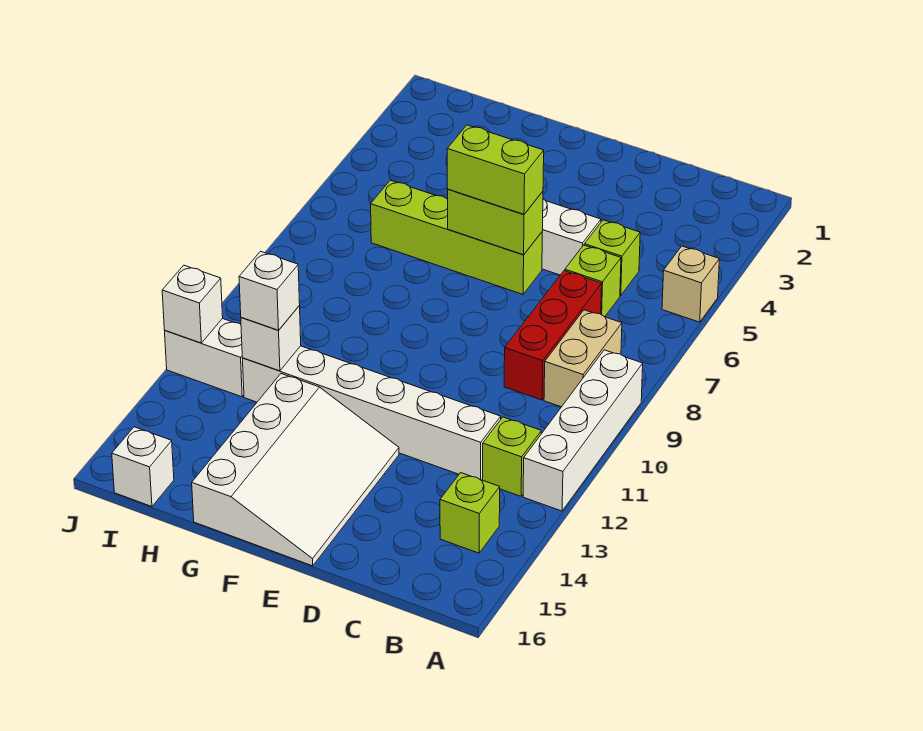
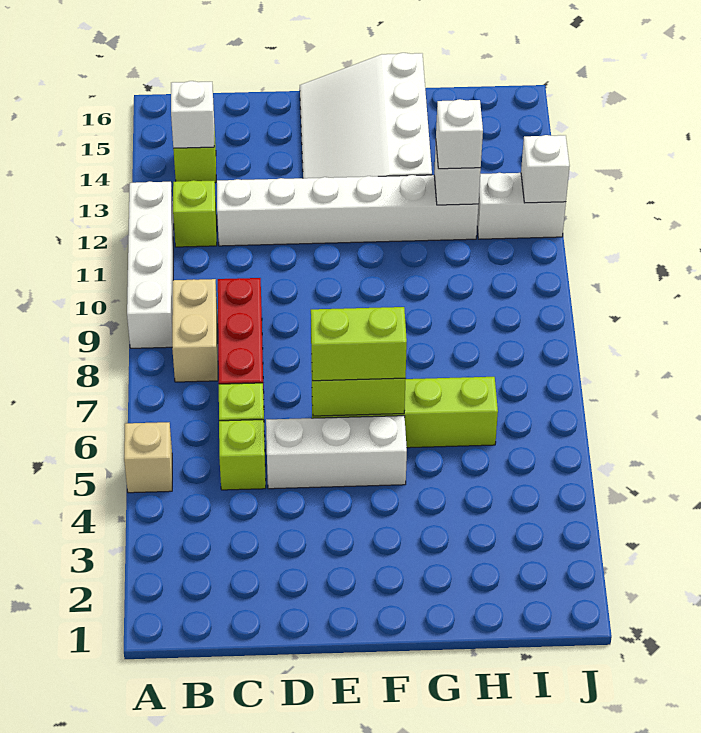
white 1x1 brick [112,427,174,507] -> white 1x1 brick moved to [171,81,214,148]

